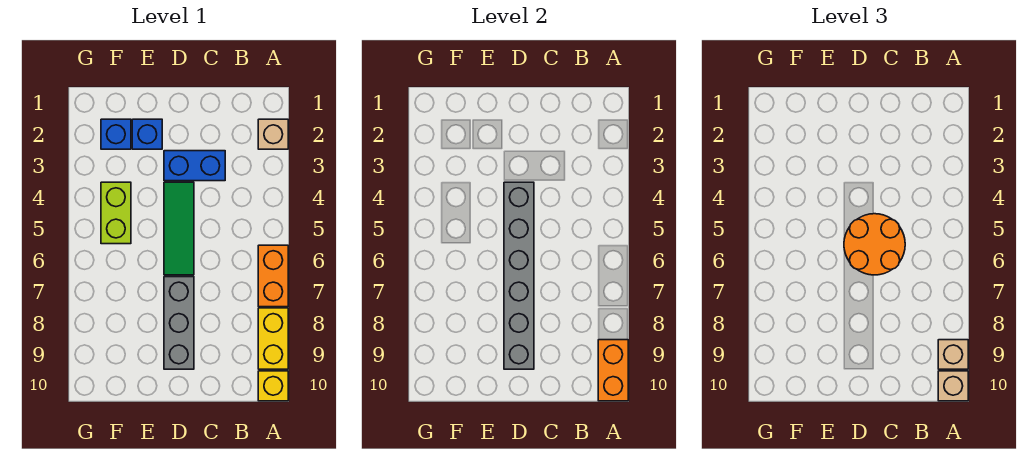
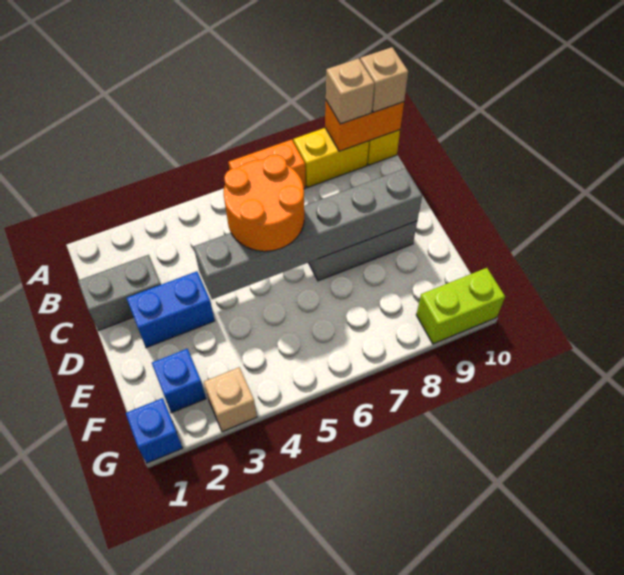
tan 1x1 brick [258,119,288,149] -> tan 1x1 brick moved to [204,367,257,432]
none -> grey 1x2 brick [78,255,161,331]
blue 1x2 brick [164,151,225,181] -> blue 1x2 brick turned to [127,271,215,348]
green 1x3 tile [164,182,194,275] -> none
blue 1x1 brick [132,119,162,149] -> blue 1x1 brick moved to [126,398,182,463]
lime 1x2 brick [101,182,131,244] -> lime 1x2 brick moved to [416,268,505,344]

